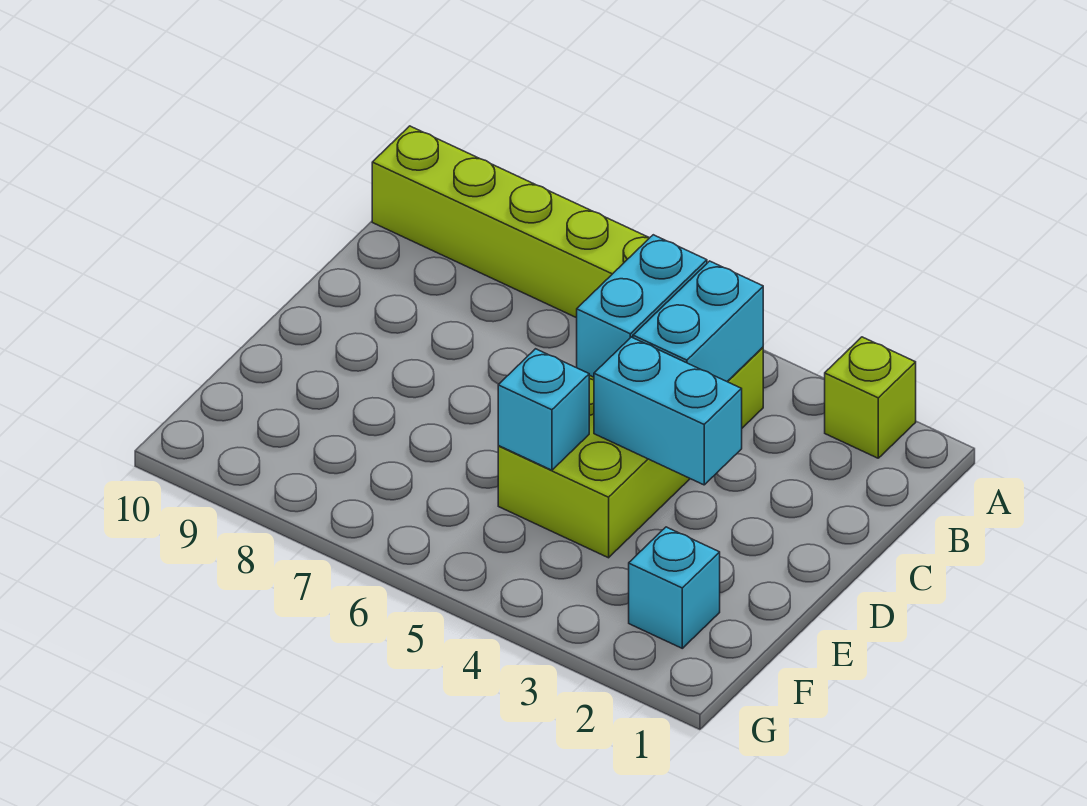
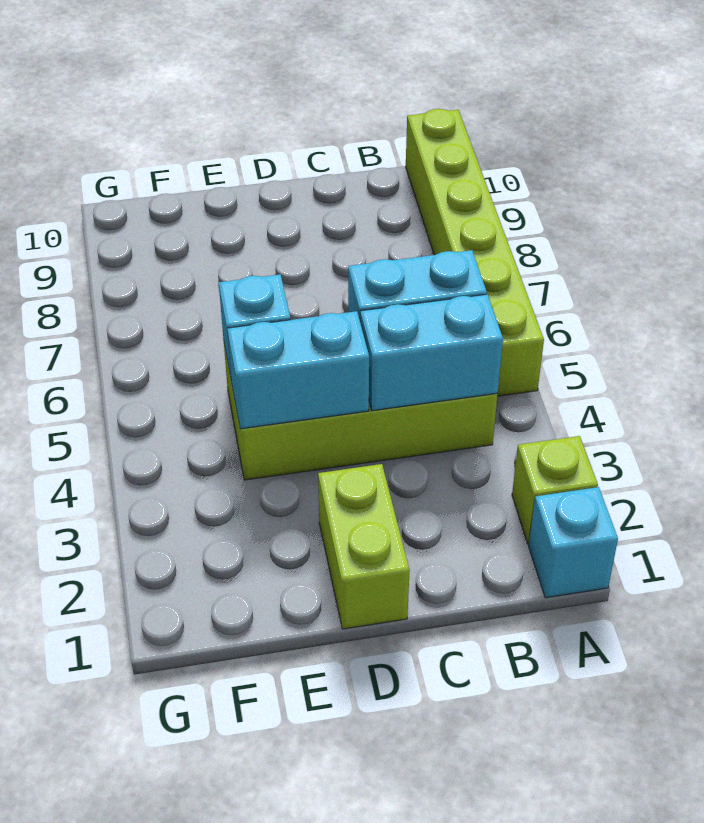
none -> lime 1x2 brick [318,464,410,629]
cyan 1x2 brick [594,337,742,485] -> cyan 1x2 brick turned to [227,311,369,429]
cyan 1x1 brick [629,527,720,648] -> cyan 1x1 brick moved to [529,487,618,598]

